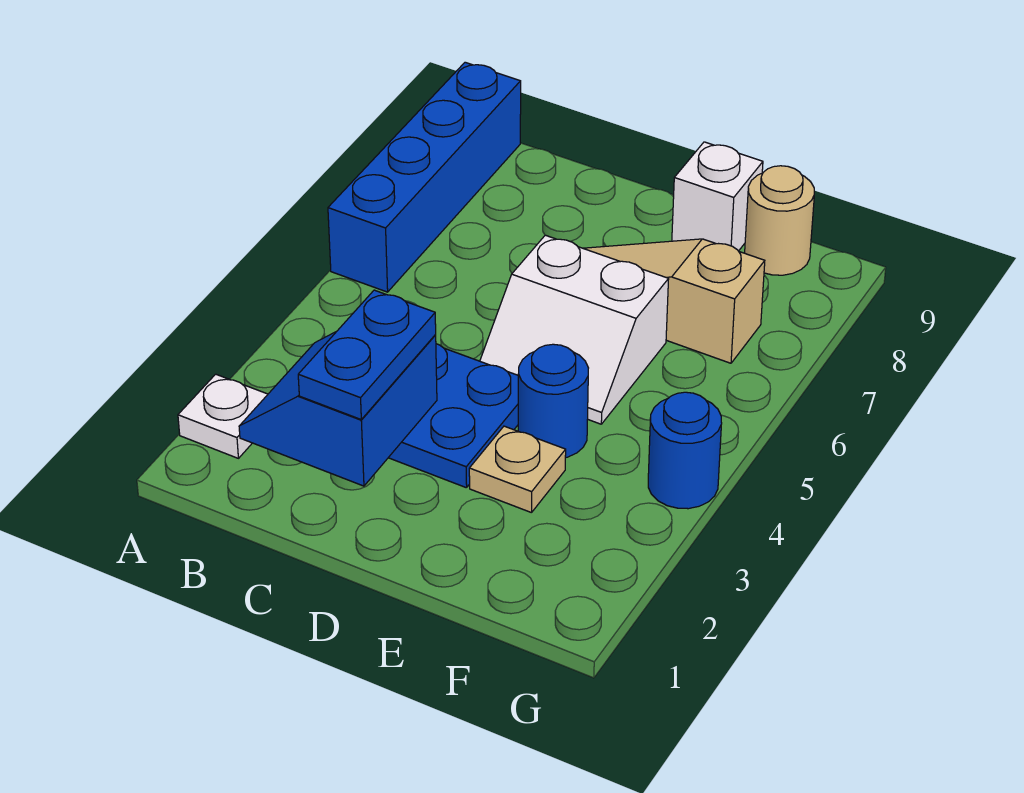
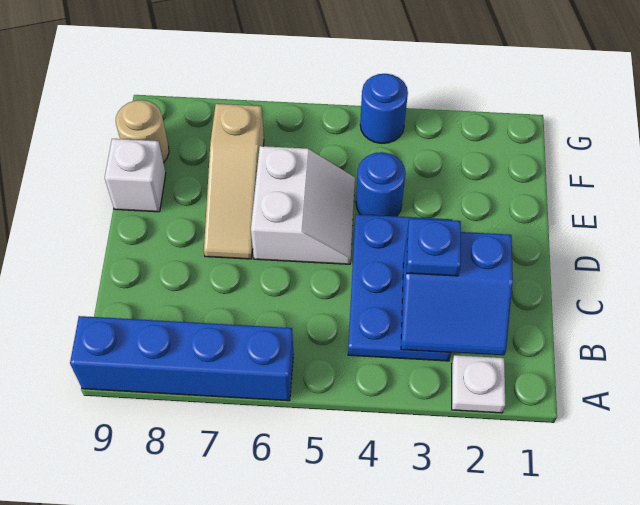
blue 1x2 plate [298,290,436,419] -> blue 1x1 plate [407,218,461,276]
tan 1x1 plate [469,426,566,513] -> none

